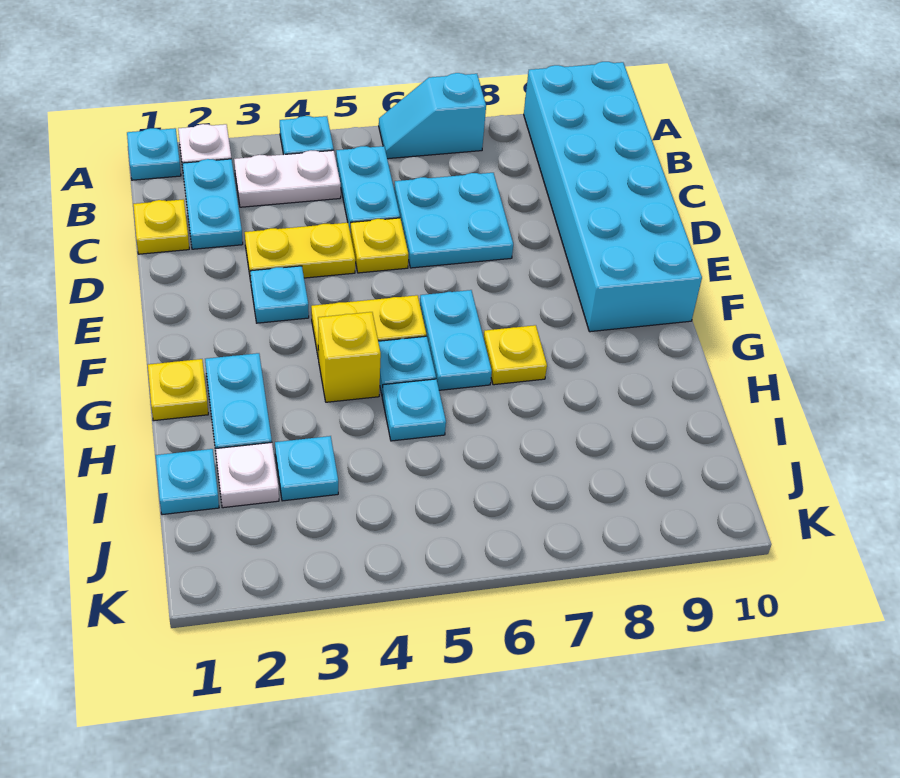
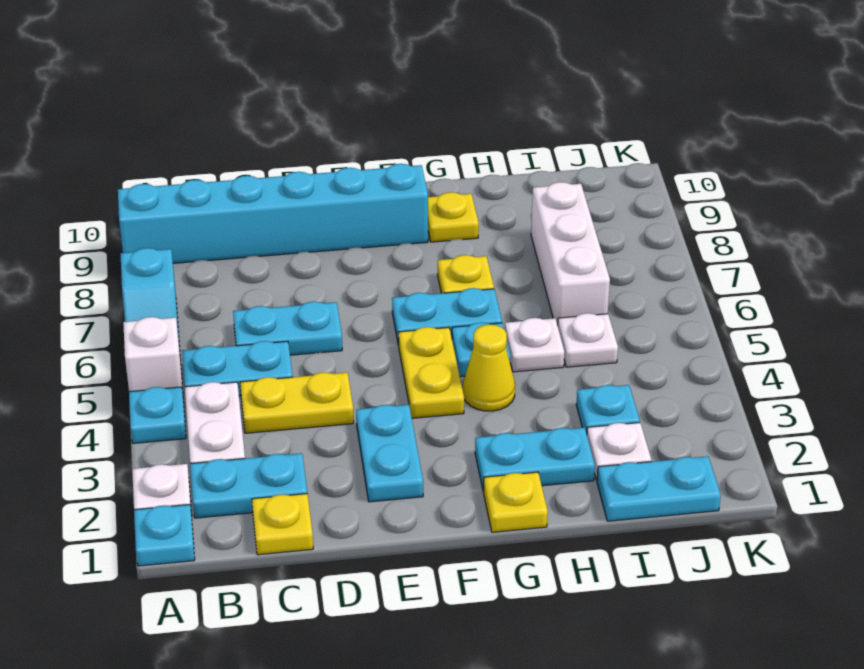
none -> white 1x1 brick [123,317,183,392]
cyan 2x6 brick [524,62,702,332] -> cyan 1x6 brick [118,164,428,263]
cyan 2x2 plate [394,173,513,268] -> cyan 1x2 plate [233,302,342,355]
yellow 1x2 plate [245,223,355,281] -> yellow 1x2 plate turned to [240,372,354,433]
yellow 1x1 plate [351,218,408,273] -> yellow 1x1 plate moved to [428,192,479,242]
cyan 1x1 plate [250,266,309,323] -> cyan 1x2 plate [356,405,423,502]
yellow 1x1 brick [318,312,381,402] -> yellow 1x1 cone [463,324,515,411]
cyan 1x1 plate [382,379,446,441] -> white 1x1 plate [505,318,564,372]
cyan 1x1 plate [156,449,219,515] -> cyan 1x2 plate [597,456,721,521]
none -> white 1x1 plate [558,313,618,367]
none -> white 1x3 brick [531,182,610,325]

